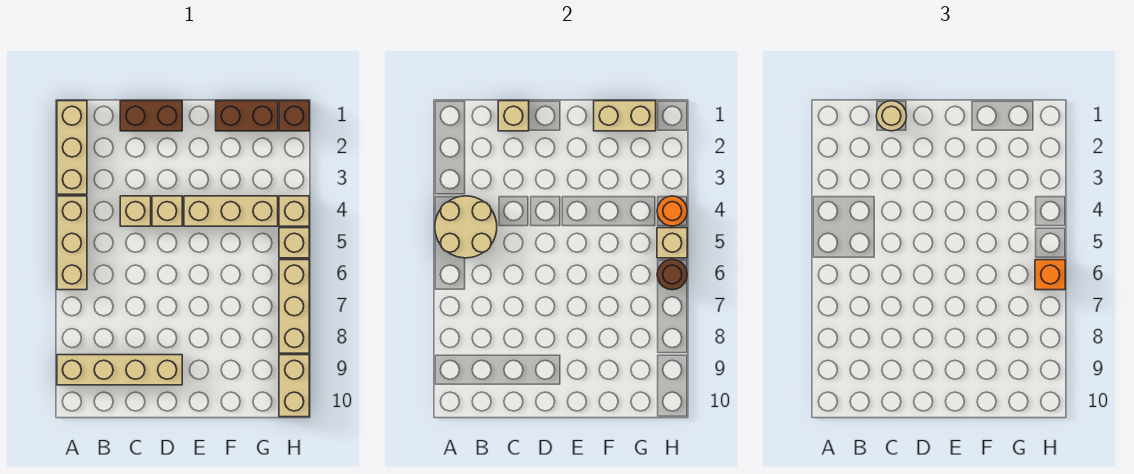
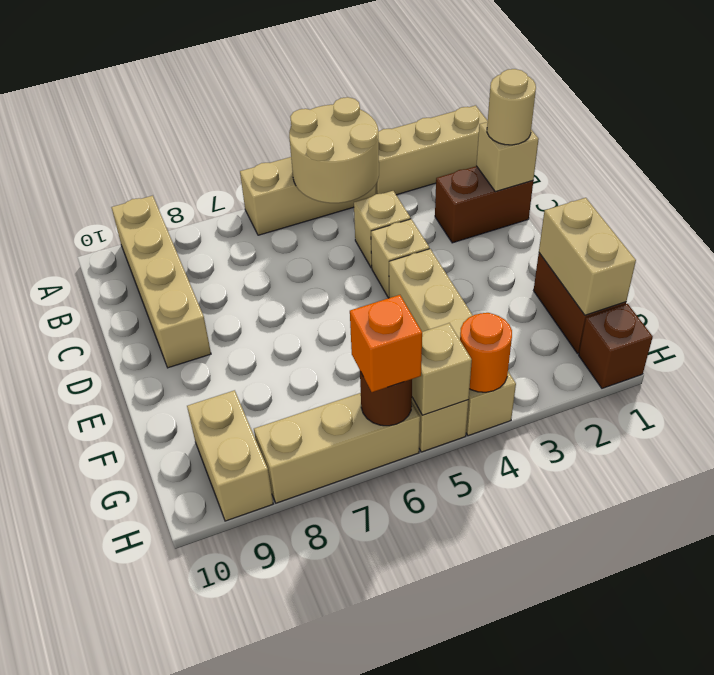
brown 1x2 brick [120,101,182,131] -> brown 1x2 brick turned to [435,166,533,243]
tan 1x2 brick [279,355,309,417] -> tan 1x2 brick turned to [187,390,273,521]

